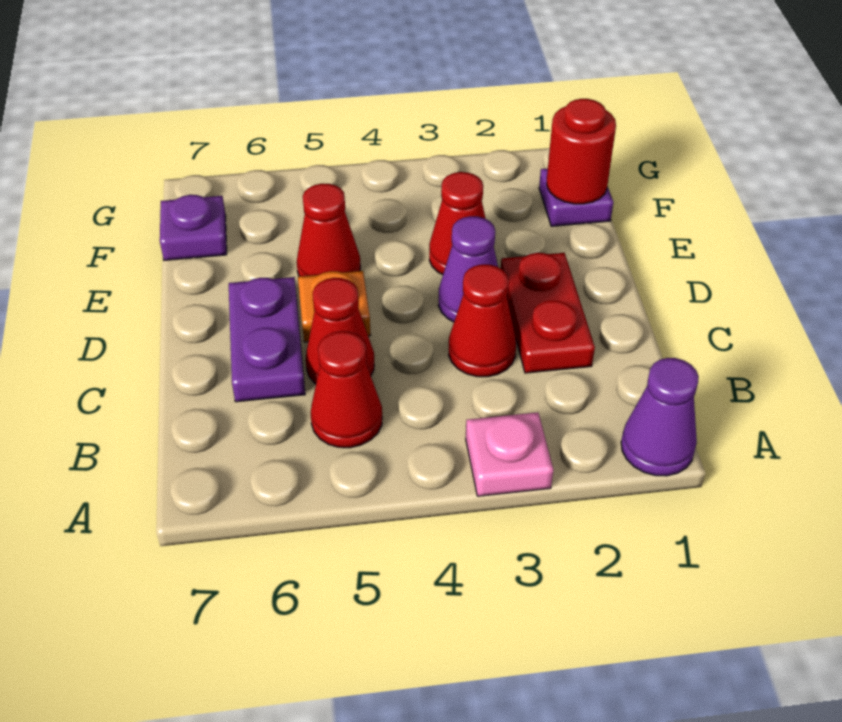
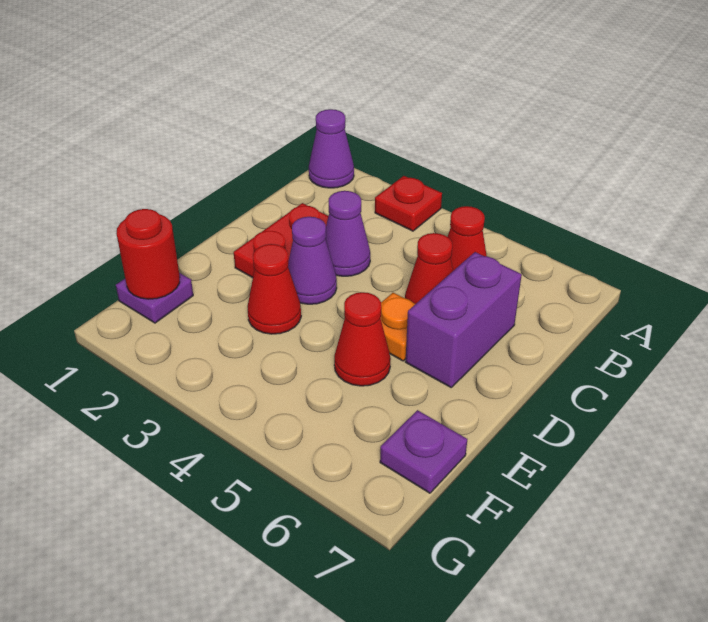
pink 1x1 plate [466,412,553,496] -> red 1x1 plate [375,176,442,231]
red 1x1 cone [449,264,516,377] -> purple 1x1 cone [326,191,370,276]
purple 1x2 plate [229,277,305,402] -> purple 1x2 brick [405,252,522,387]

